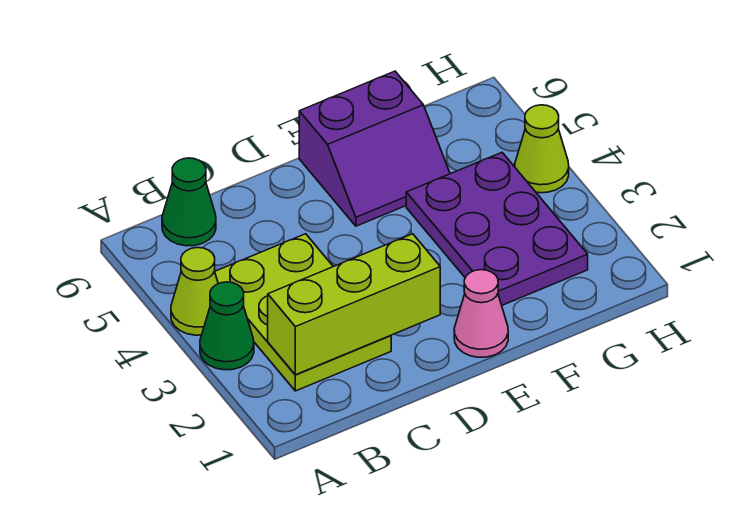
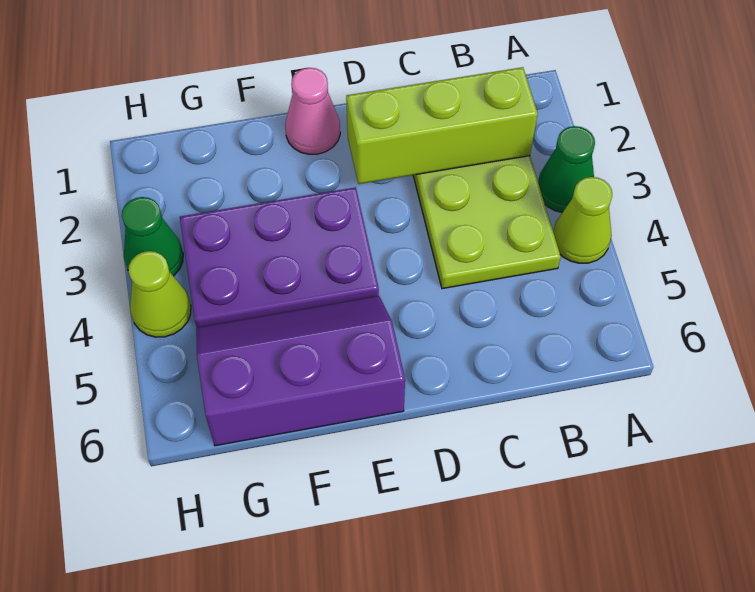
green 1x1 cone [162,158,216,246] -> green 1x1 cone moved to [122,197,183,276]
purple 2x2 slope [299,71,450,226] -> purple 2x3 slope [196,296,405,446]
purple 2x3 plate [406,153,588,305] -> purple 2x3 plate turned to [180,187,379,327]

